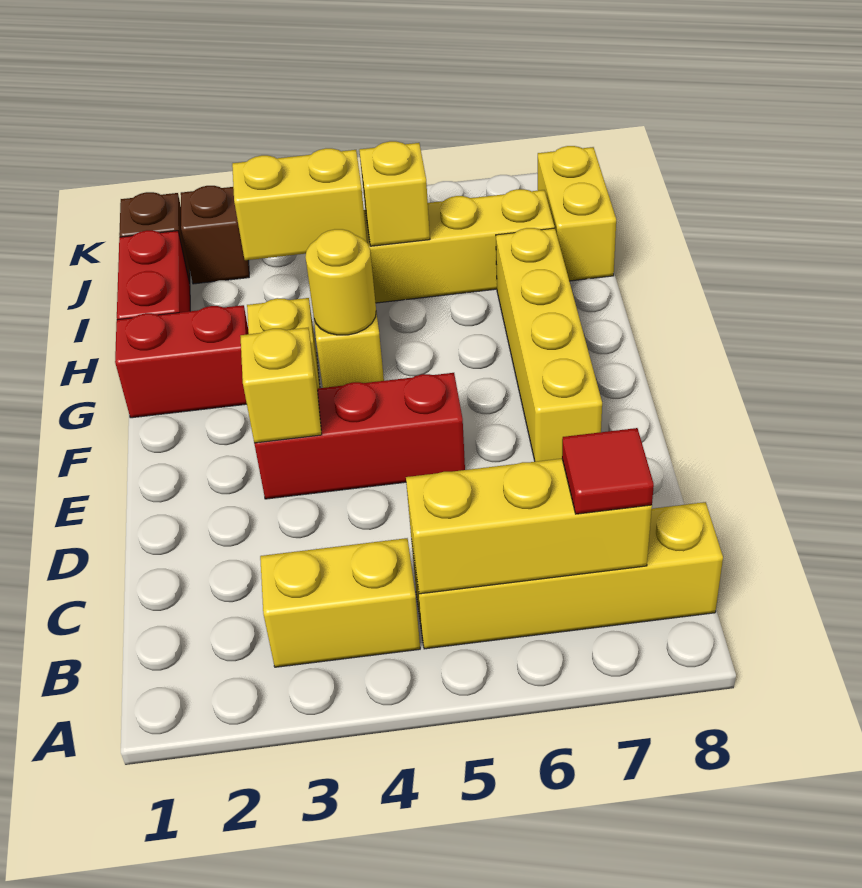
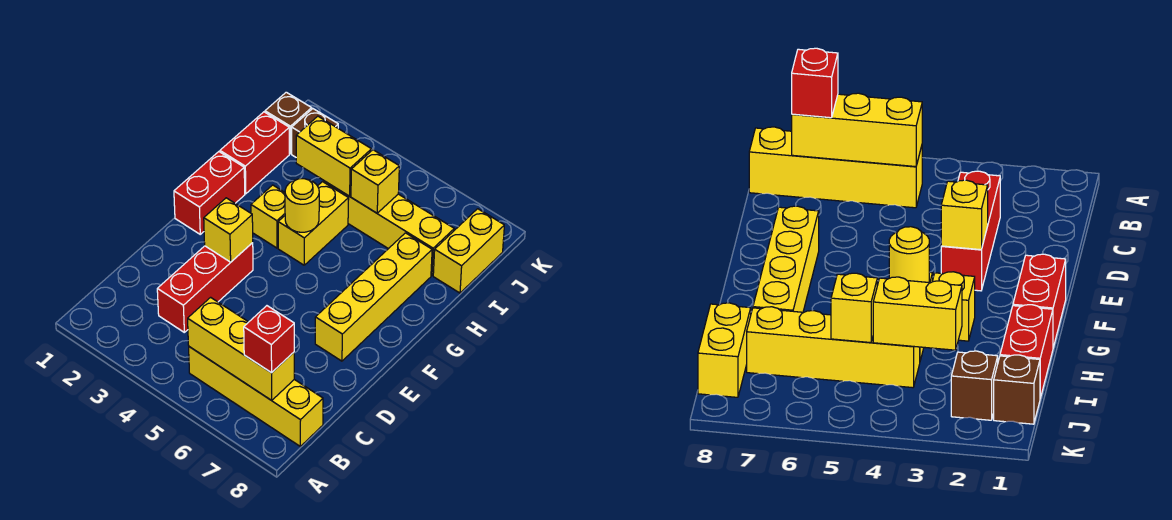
yellow 1x2 brick [260,538,420,667] -> none
red 1x1 tile [562,428,654,514] -> red 1x1 brick [244,306,294,373]
red 1x3 brick [254,373,465,499] -> red 1x3 brick turned to [157,243,253,332]
red 1x2 brick [115,305,249,418] -> red 1x2 brick turned to [174,152,245,234]

